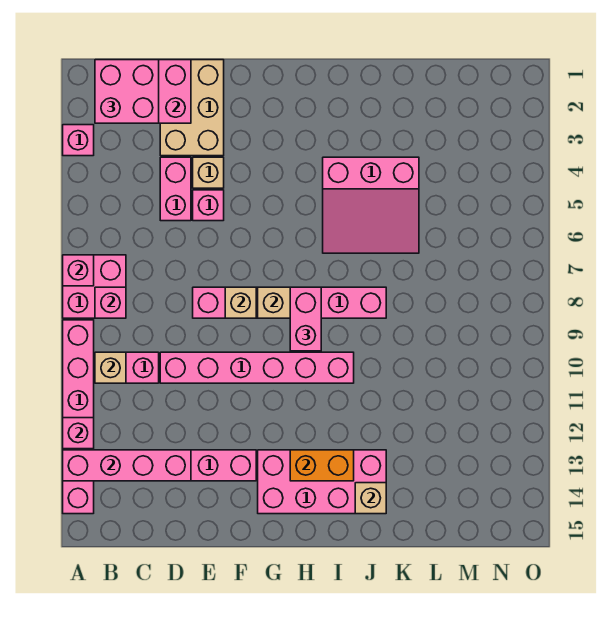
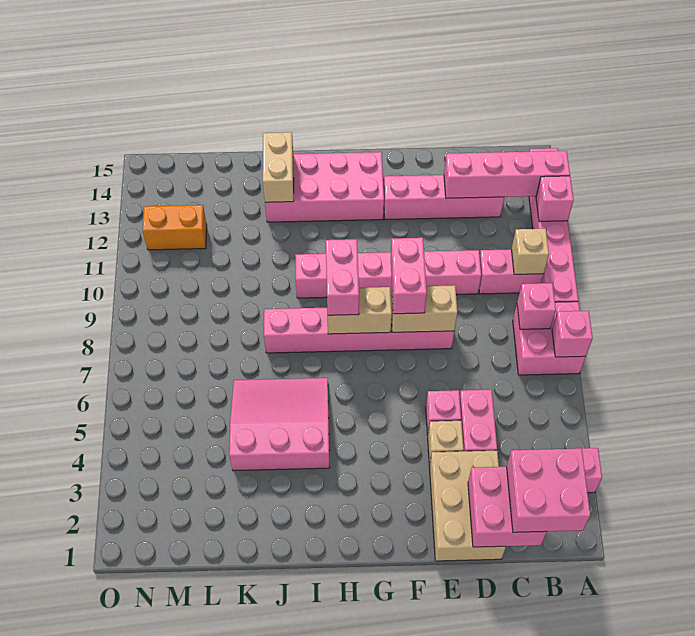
tan 1x1 brick [225,287,256,318] -> tan 1x2 brick [391,285,457,332]
none -> pink 1x2 brick [391,238,427,314]
orange 1x2 brick [290,450,354,481] -> orange 1x2 brick moved to [142,205,207,250]
tan 1x1 brick [355,483,386,514] -> tan 1x2 brick [263,132,294,202]

